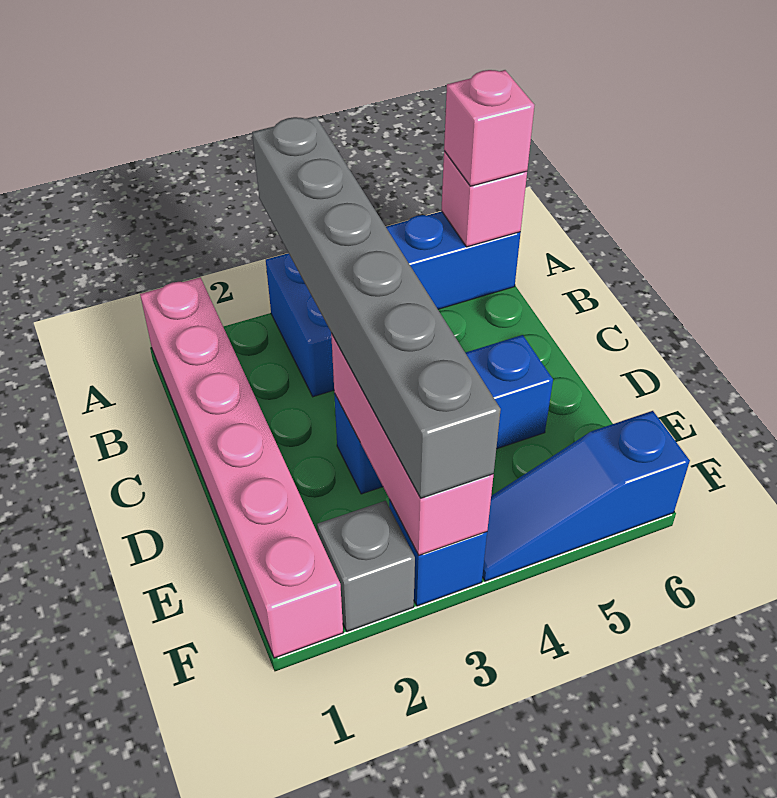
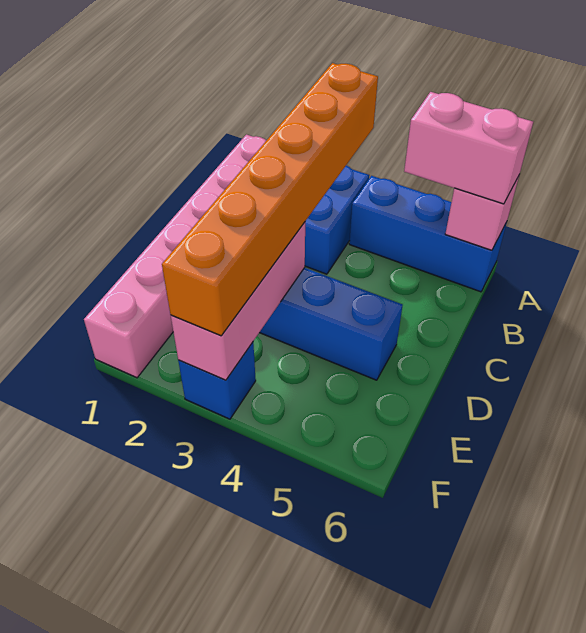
grey 1x6 brick [252,116,501,498] -> orange 1x6 brick [162,63,378,336]
pink 1x1 brick [444,70,534,186] -> pink 1x2 brick [404,92,533,204]
grey 1x1 brick [317,501,415,632] -> none
blue 1x3 slope [482,411,690,581] -> none

